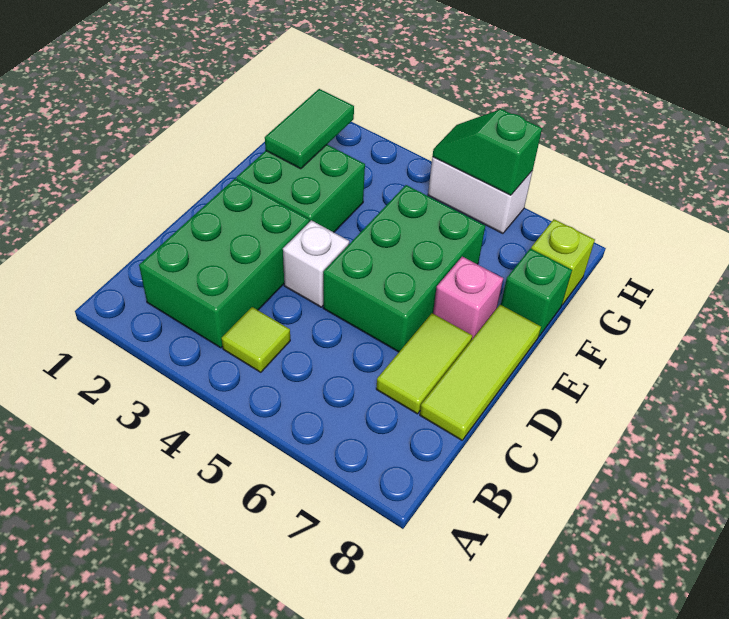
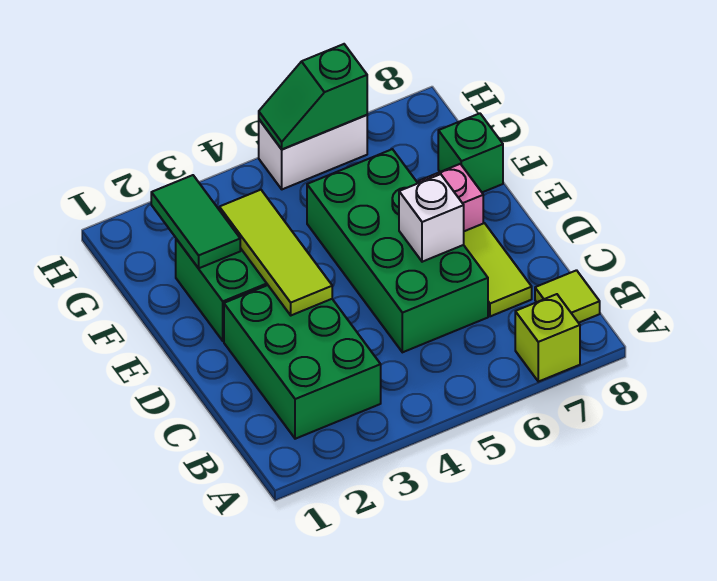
lime 1x1 tile [222,307,290,372] -> lime 1x1 tile moved to [535,270,600,323]
lime 1x3 tile [420,305,541,440] -> lime 1x3 tile moved to [219,190,332,315]
white 1x1 brick [283,220,349,307] -> white 1x1 brick moved to [399,174,464,262]
green 2x3 brick [323,185,485,352] -> green 2x4 brick [307,149,488,352]
lime 1x1 brick [531,219,595,305] -> lime 1x1 brick moved to [515,294,580,382]

